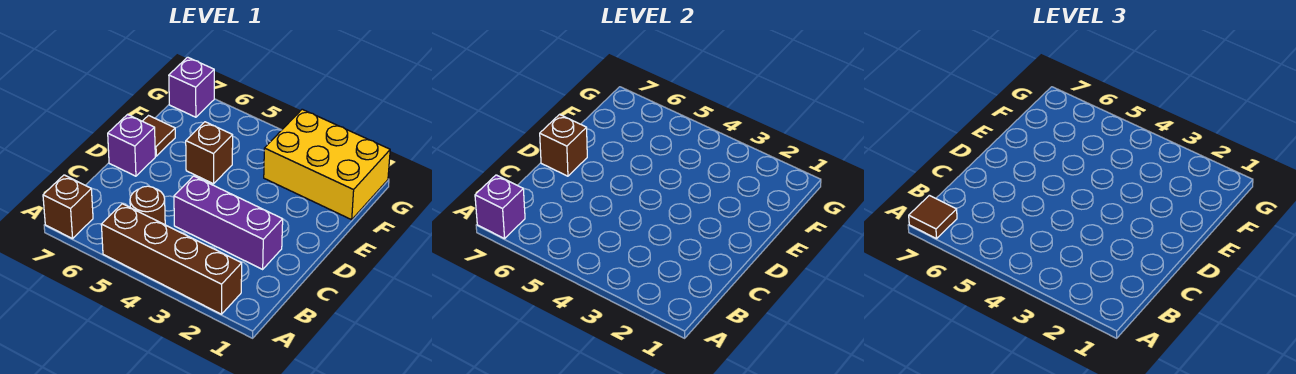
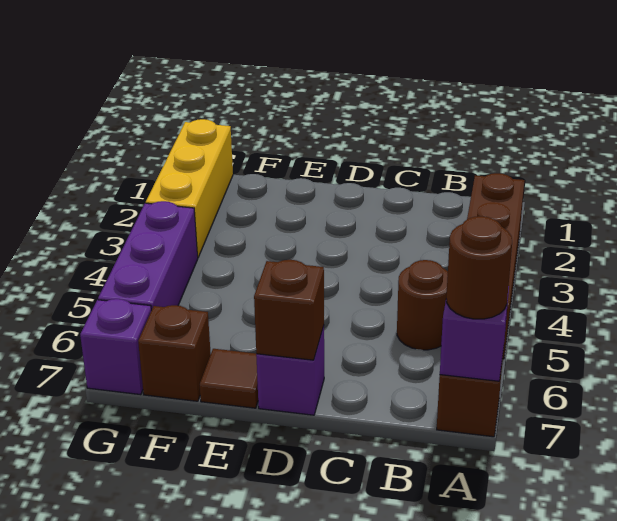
brown 1x1 tile [909,195,957,239] -> brown 1x1 round brick [446,216,512,319]
purple 1x3 brick [174,176,283,269] -> purple 1x3 brick moved to [98,201,198,310]
brown 1x1 brick [186,122,233,184] -> brown 1x1 brick moved to [138,305,211,401]
yellow 2x3 brick [264,109,390,220] -> yellow 1x3 brick [146,119,233,257]

